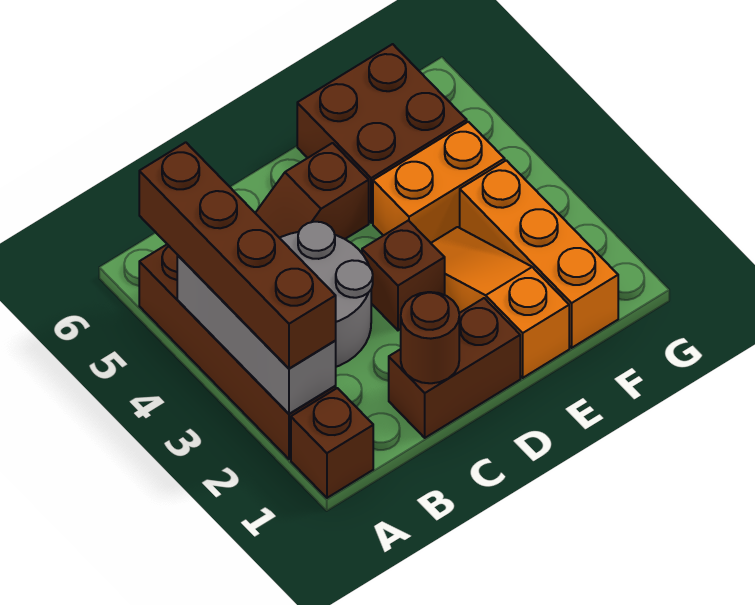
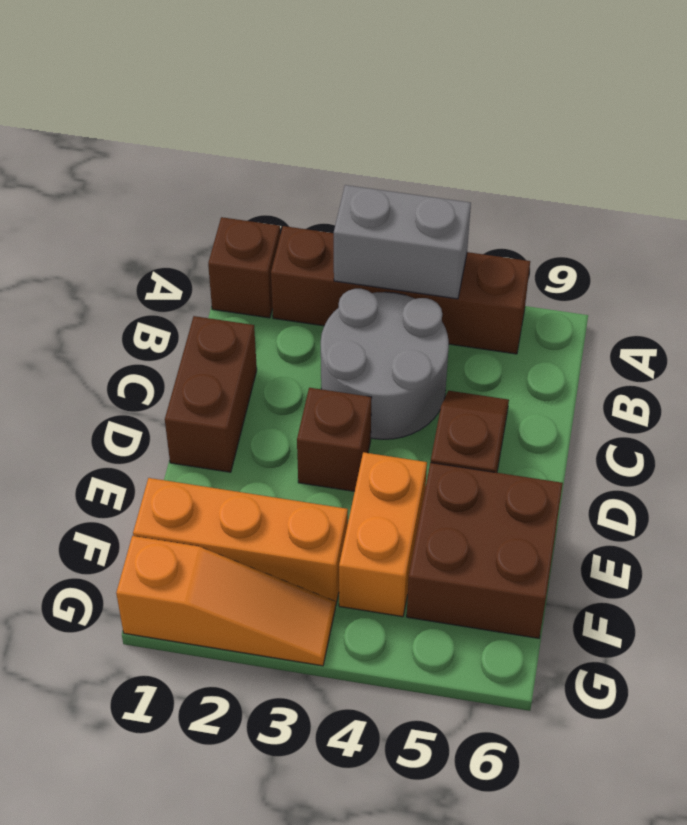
grey 1x3 brick [177,255,336,414] -> grey 1x2 brick [334,185,471,299]
brown 1x4 brick [139,142,336,369] -> none
brown 1x1 round brick [401,292,459,383] -> none
orange 1x3 slope [431,227,569,378] -> orange 1x3 slope moved to [116,536,335,666]

